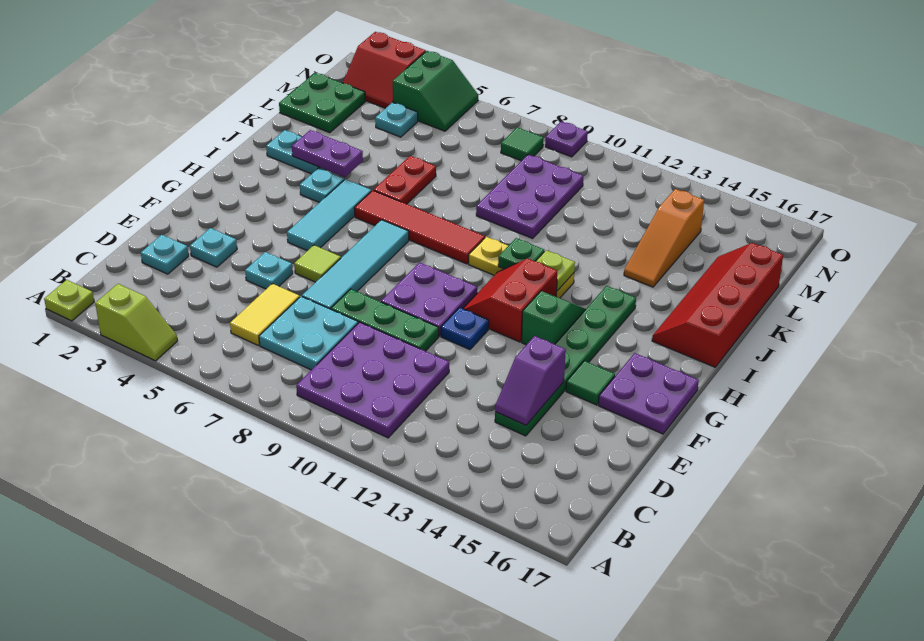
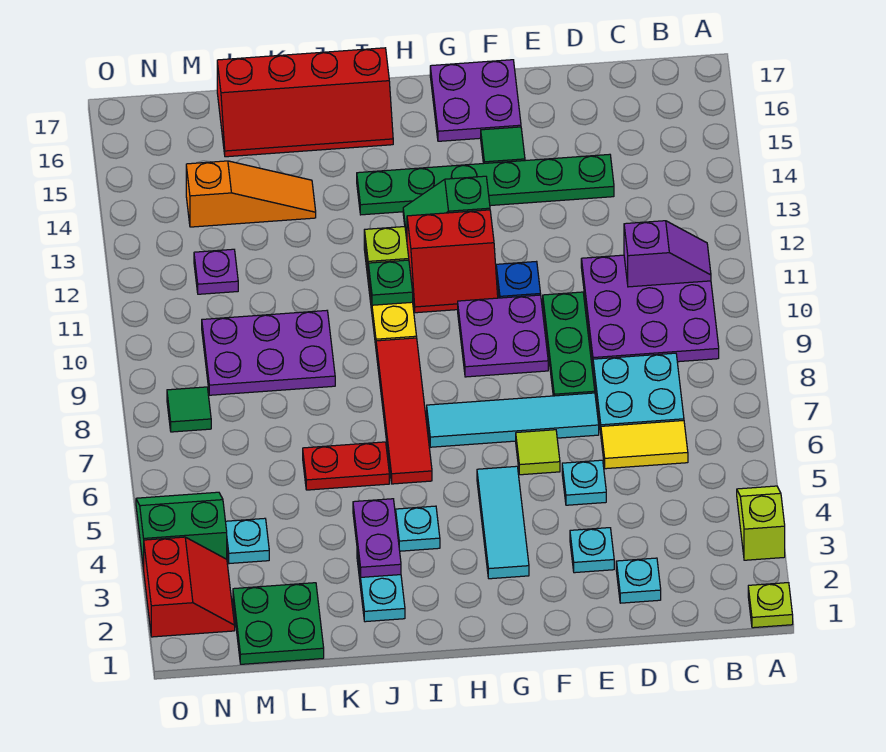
purple 1x2 slope [495,336,566,425] -> purple 1x2 slope moved to [624,221,711,287]
cyan 1x3 tile [287,179,371,251] -> cyan 1x3 tile turned to [477,466,529,579]
purple 1x1 plate [545,121,588,157] -> purple 1x1 plate moved to [194,249,238,294]

